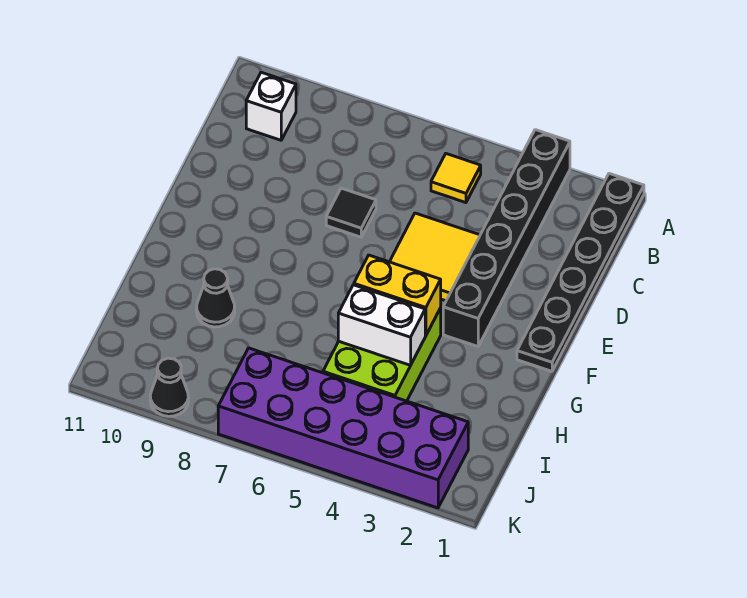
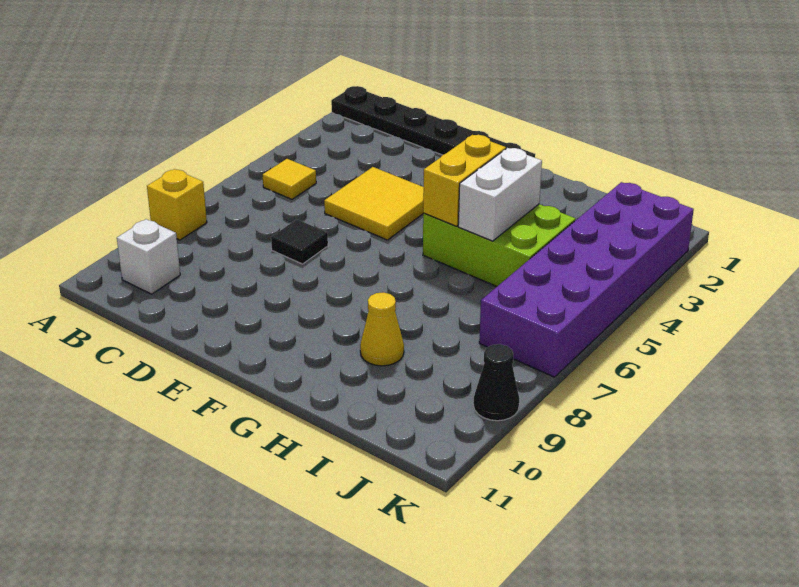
black 1x6 brick [443,130,570,346] -> none
none -> yellow 1x1 brick [147,169,207,240]
black 1x1 cone [197,269,235,327] -> yellow 1x1 cone [360,292,404,366]

